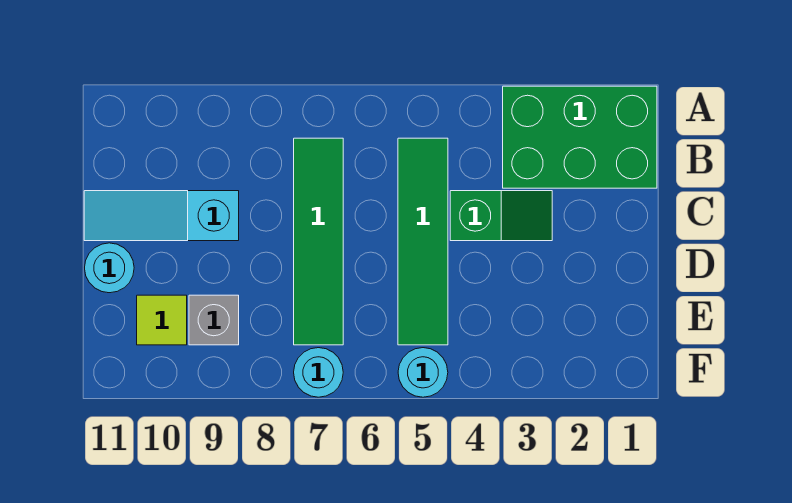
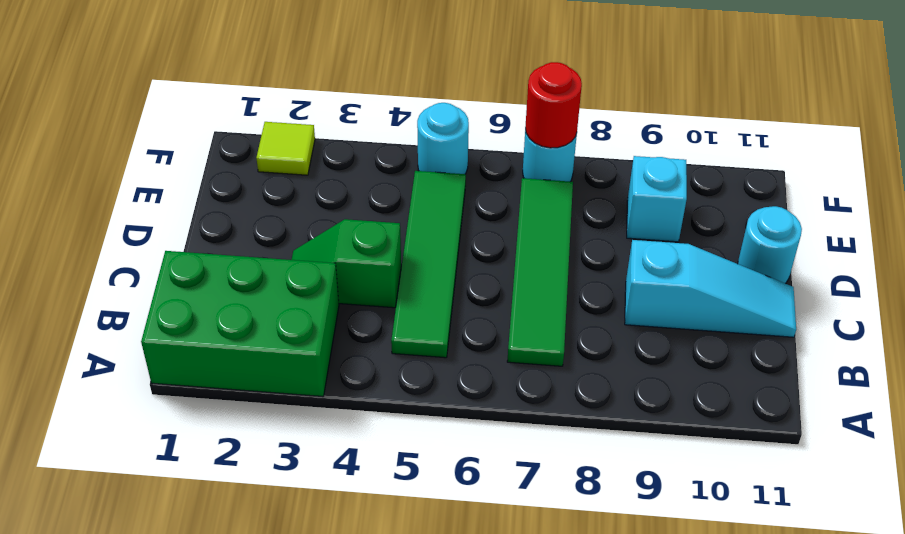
grey 1x1 brick [189,295,239,345] -> cyan 1x1 brick [627,156,687,242]
lime 1x1 tile [137,295,187,345] -> lime 1x1 tile moved to [256,122,315,175]
none -> red 1x1 round brick [525,62,582,148]

